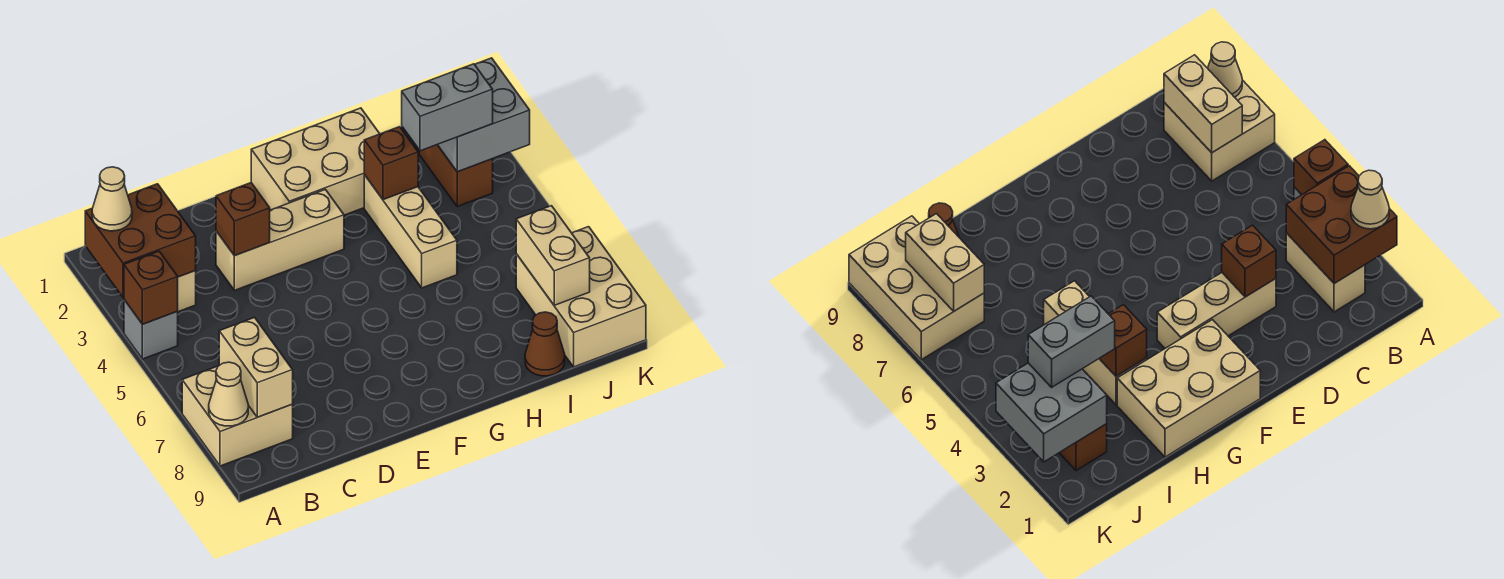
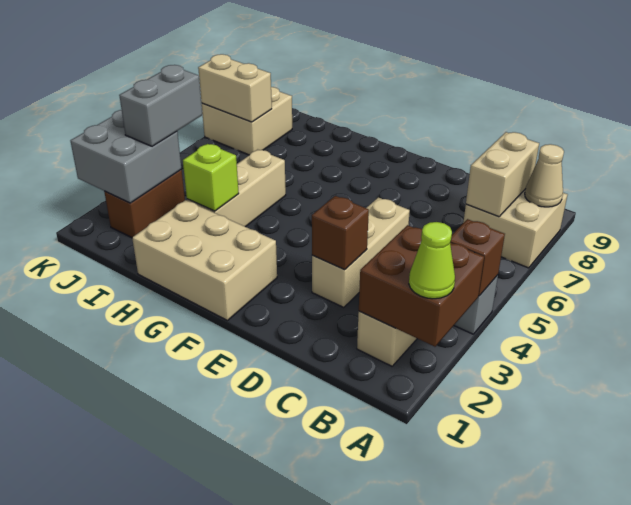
tan 1x1 cone [92,167,132,231] -> lime 1x1 cone [409,222,455,299]
tan 1x3 brick [216,189,344,290] -> tan 1x3 brick turned to [312,197,410,308]
brown 1x1 brick [364,127,418,200] -> lime 1x1 brick [183,144,239,211]
grey 1x2 brick [402,64,493,151] -> grey 1x2 brick turned to [119,65,202,146]
brown 1x1 cone [525,312,565,376] -> none
tan 2x3 brick [516,227,646,367] -> tan 2x2 brick [202,87,292,155]
tan 1x2 brick [516,206,590,305] -> tan 1x2 brick turned to [198,54,272,122]

